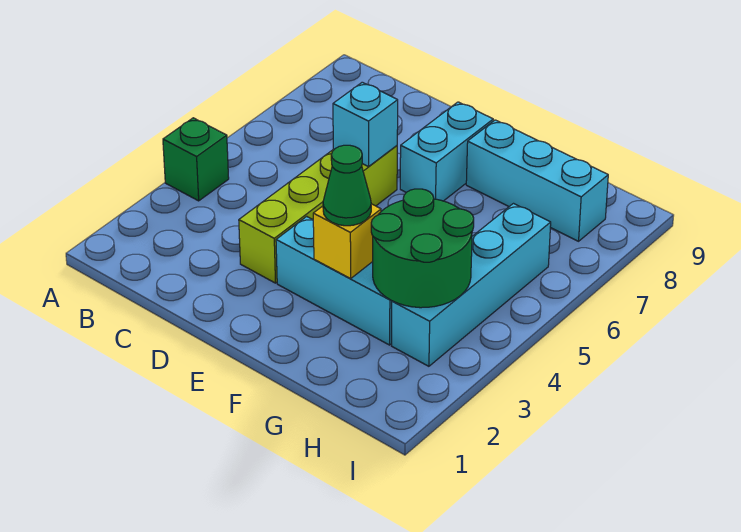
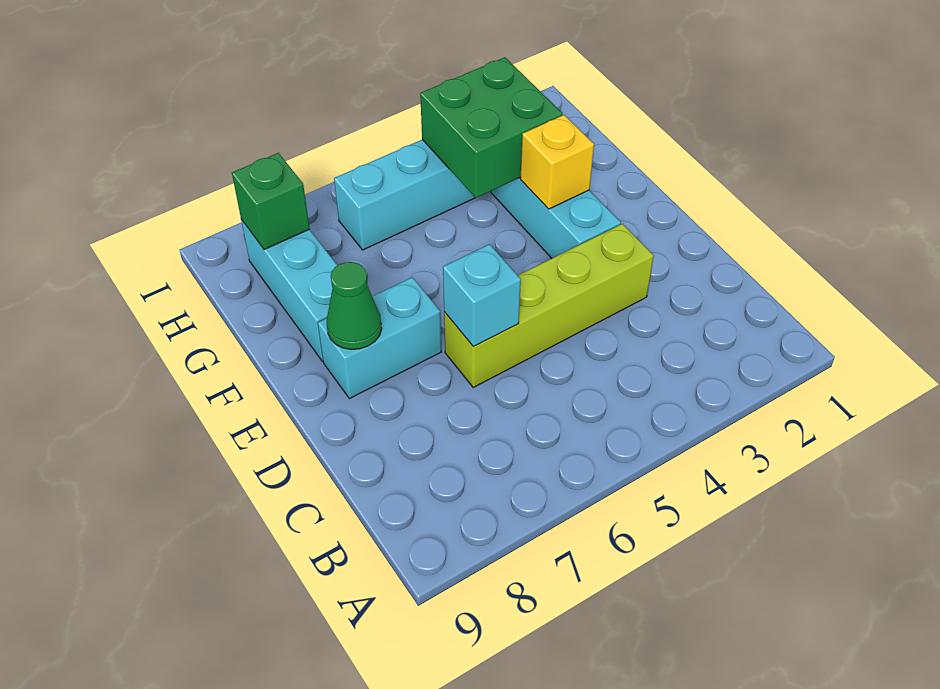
green 1x1 brick [163,118,229,201] -> green 1x1 brick moved to [232,153,310,250]
green 1x1 cone [323,145,371,226] -> green 1x1 cone moved to [327,262,382,349]
green 2x2 round brick [371,189,474,308] -> green 2x2 brick [420,57,563,198]

